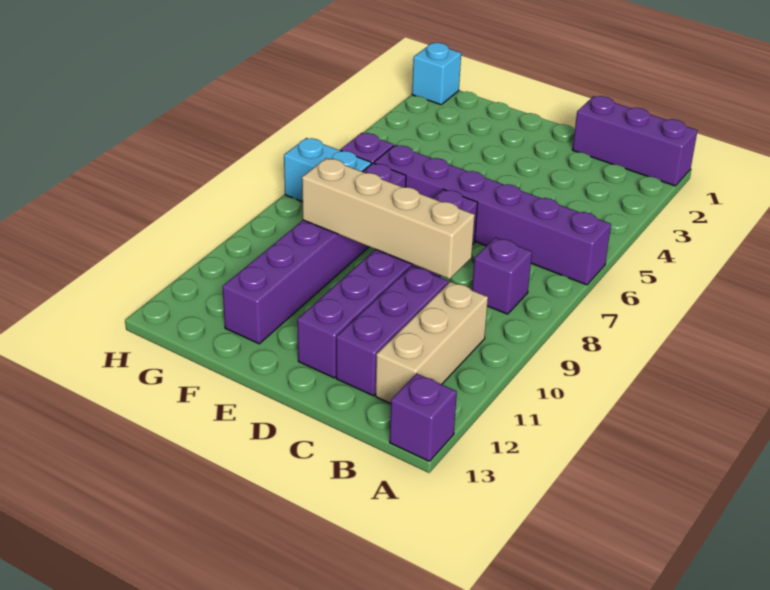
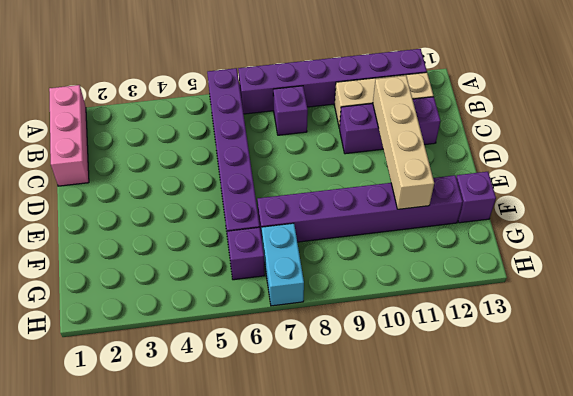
purple 1x3 brick [573,96,697,186] -> pink 1x3 brick [49,85,89,186]
purple 1x1 brick [390,374,457,461] -> purple 1x1 brick moved to [456,172,496,223]
tan 1x4 brick [302,158,475,279] -> tan 1x4 brick moved to [373,76,434,209]
purple 1x6 brick [297,189,478,378] -> purple 1x6 brick moved to [238,49,427,114]
cyan 1x1 brick [412,43,461,105] -> none

